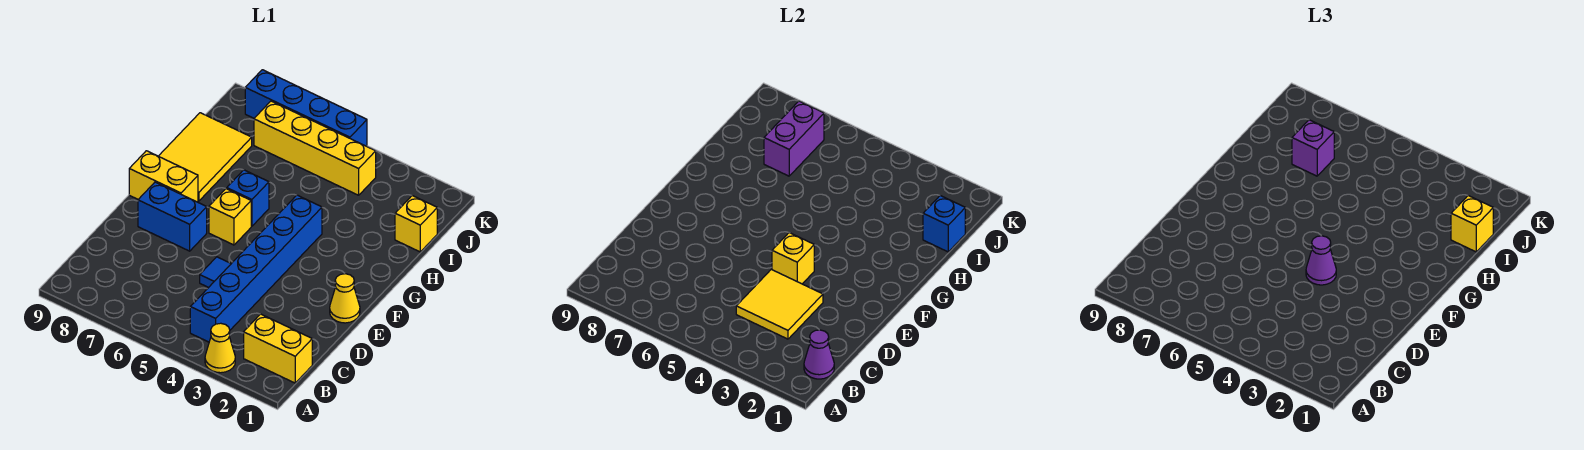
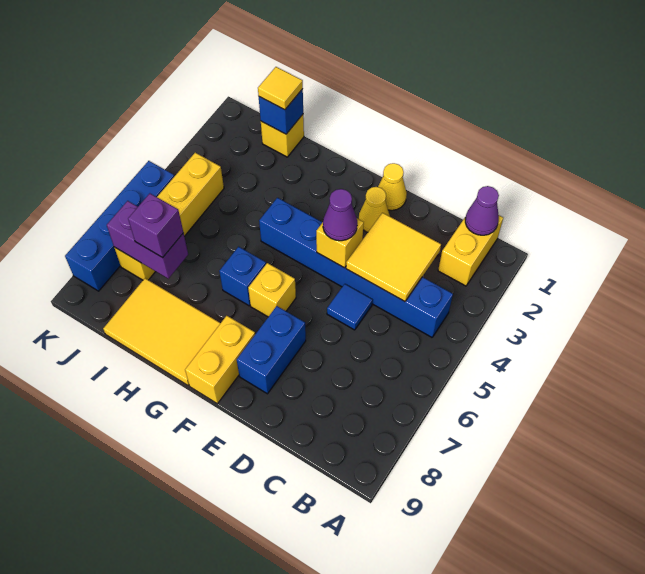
yellow 1x1 cone [205,323,235,373] -> yellow 1x1 cone moved to [359,187,390,232]
yellow 1x1 brick [1451,196,1493,252] -> yellow 1x1 tile [258,67,303,110]

